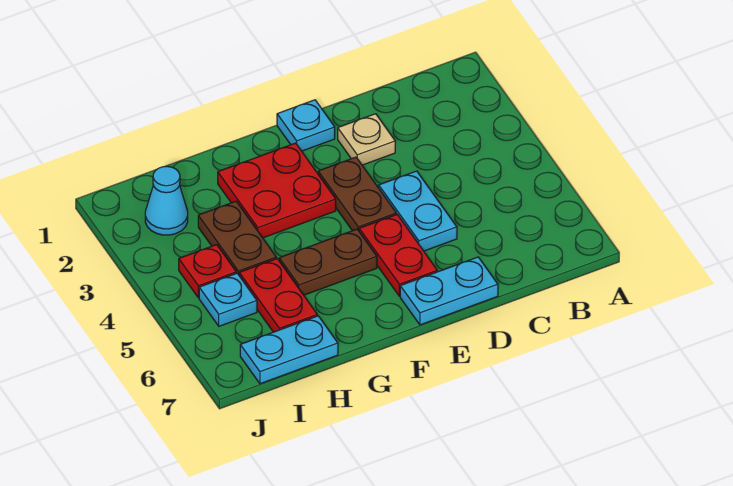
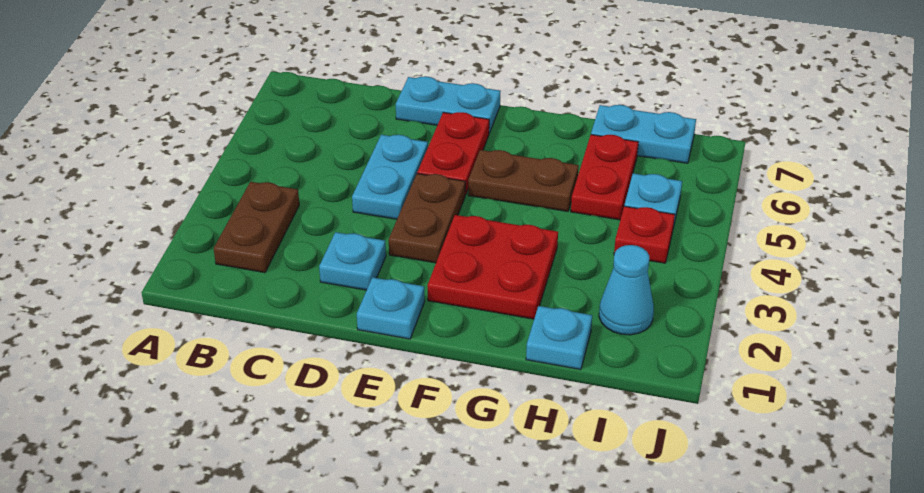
tan 1x1 plate [338,114,395,165] -> cyan 1x1 plate [319,232,386,290]
none -> cyan 1x1 plate [526,306,592,370]
brown 1x2 plate [198,201,276,275] -> brown 1x2 plate moved to [214,182,299,273]

